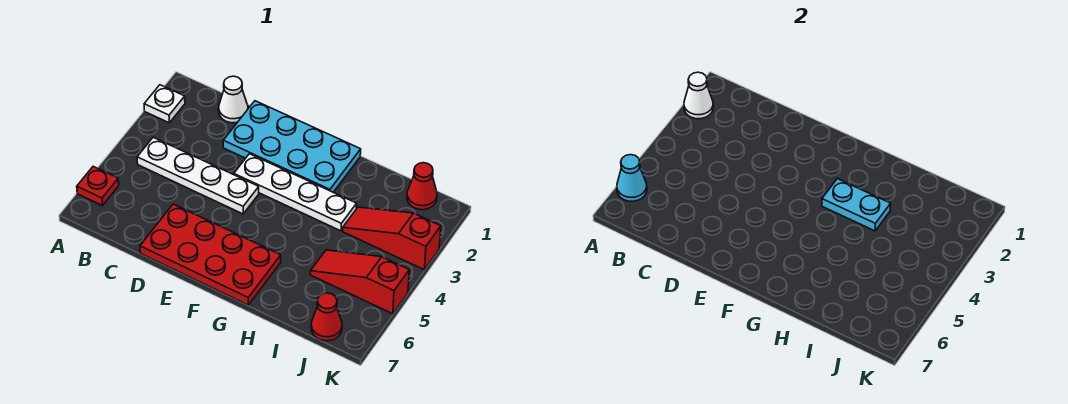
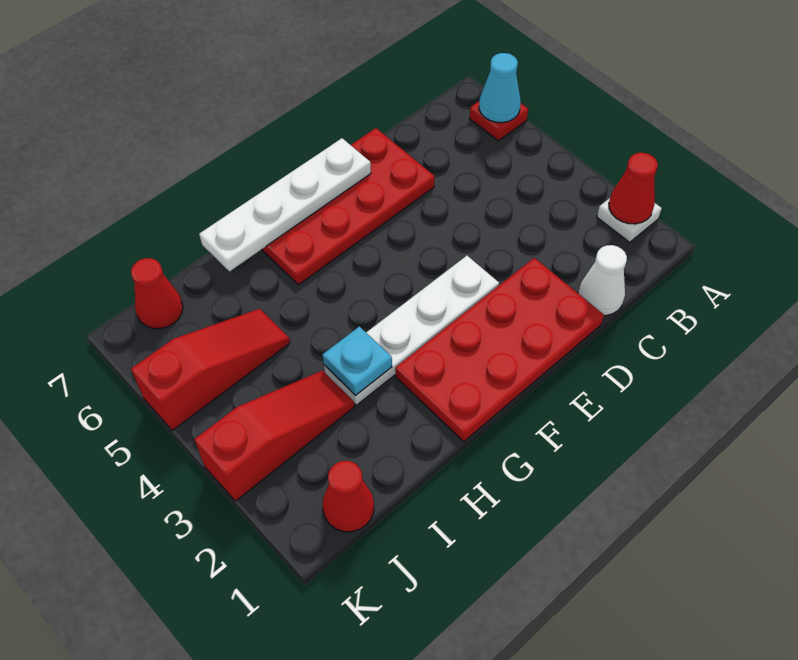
white 1x1 cone [684,72,713,119] -> red 1x1 cone [609,153,658,224]
white 1x4 plate [137,137,259,214] -> white 1x4 plate moved to [199,138,371,271]
cyan 2x4 plate [223,101,361,192] -> red 2x4 plate [395,258,604,442]
cyan 1x2 plate [822,179,891,231] -> cyan 1x1 plate [323,326,392,396]

